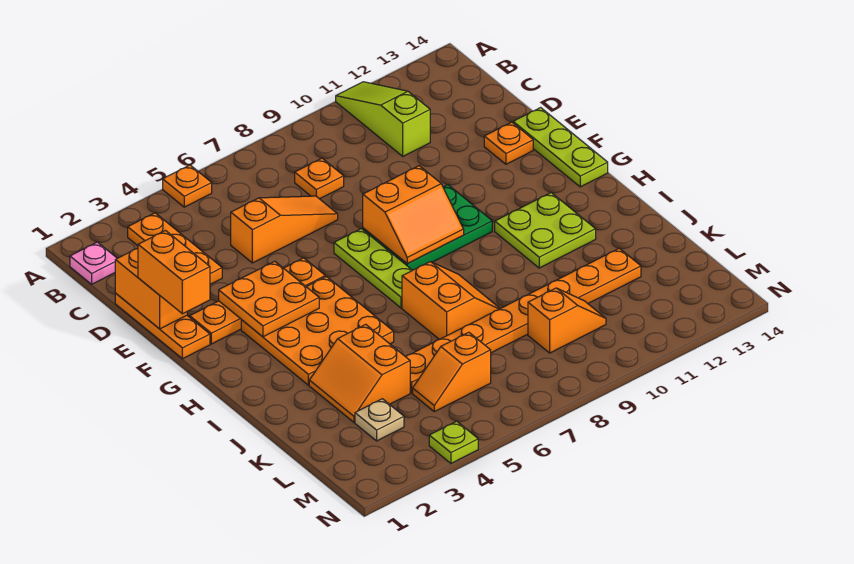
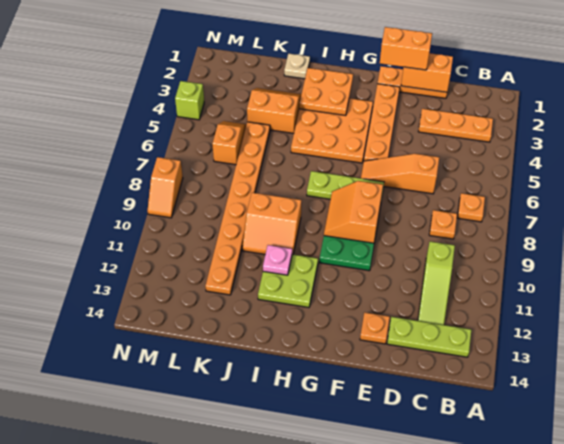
orange 1x1 plate [163,165,212,207] -> orange 1x1 plate moved to [457,193,485,222]
lime 1x3 slope [336,82,430,156] -> lime 1x3 slope turned to [418,242,455,325]
pink 1x1 plate [70,242,117,284] -> pink 1x1 plate moved to [263,245,292,275]
orange 1x3 slope [231,196,338,263] -> orange 1x3 slope turned to [361,154,439,194]
lime 1x3 plate [513,108,608,187] -> lime 1x3 plate moved to [387,317,471,357]
orange 2x2 plate [219,261,319,337] -> orange 2x2 plate moved to [299,68,353,116]
orange 2x2 slope [402,262,500,340] -> orange 2x2 slope moved to [242,193,302,254]
tan 1x1 plate [355,399,404,441] -> tan 1x1 plate moved to [284,54,310,79]
orange 1x2 slope [528,288,606,353] -> orange 1x2 slope moved to [148,157,183,218]
lime 1x1 plate [429,421,478,463] -> lime 1x1 brick [175,81,204,120]

